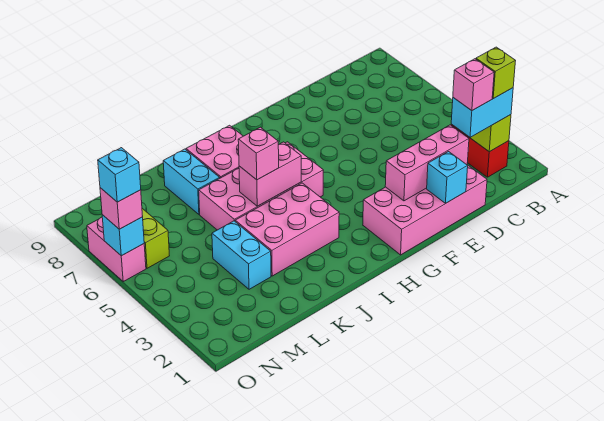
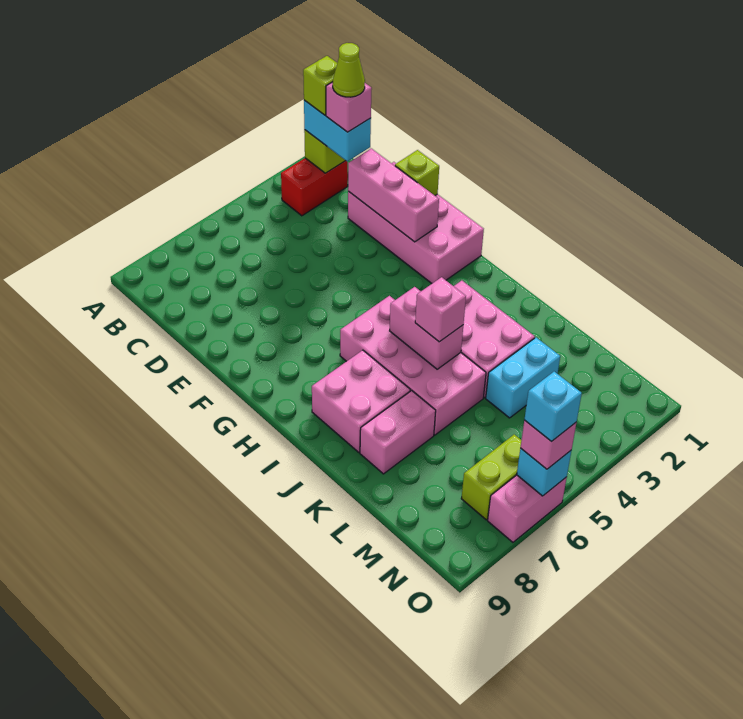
none -> lime 1x1 cone [333,43,365,97]
cyan 1x1 brick [427,152,468,204] -> lime 1x1 brick [395,150,439,195]
cyan 1x2 brick [163,149,220,214] -> pink 1x2 brick [360,391,436,474]

